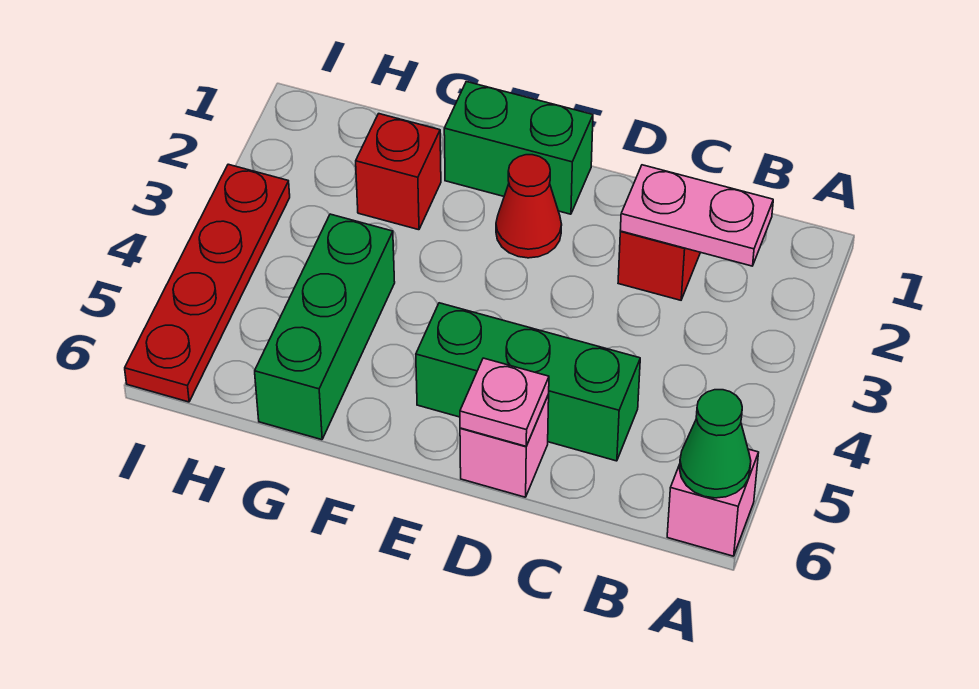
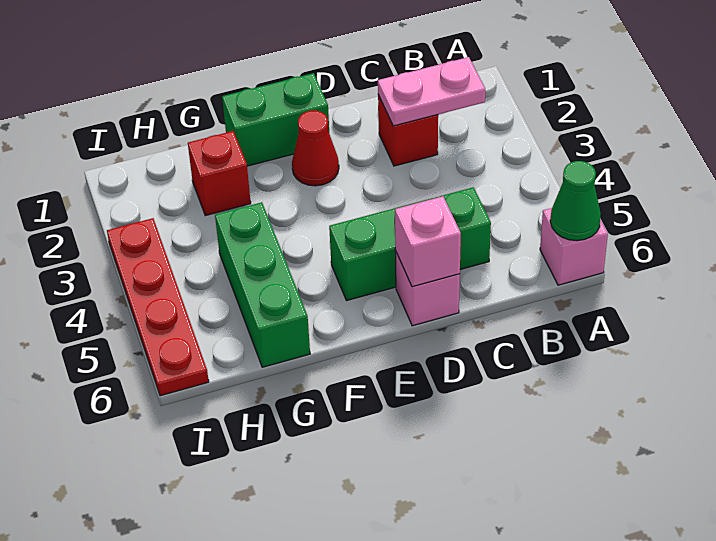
pink 1x1 plate [460,358,549,446] -> pink 1x1 brick [395,196,461,287]

